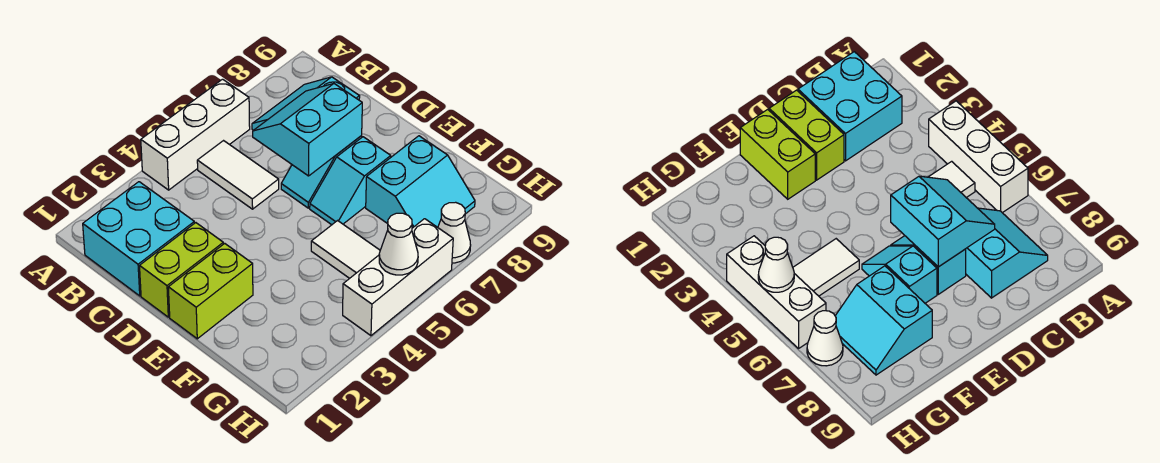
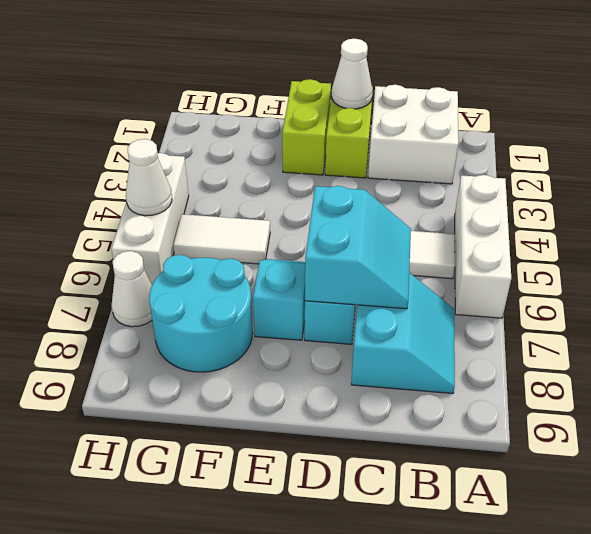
cyan 2x2 brick [83,182,194,296] -> white 2x2 brick [368,85,458,184]
none -> white 1x1 cone [332,39,373,109]
cyan 2x2 slope [366,136,475,228] -> cyan 2x2 round brick [149,255,253,372]

